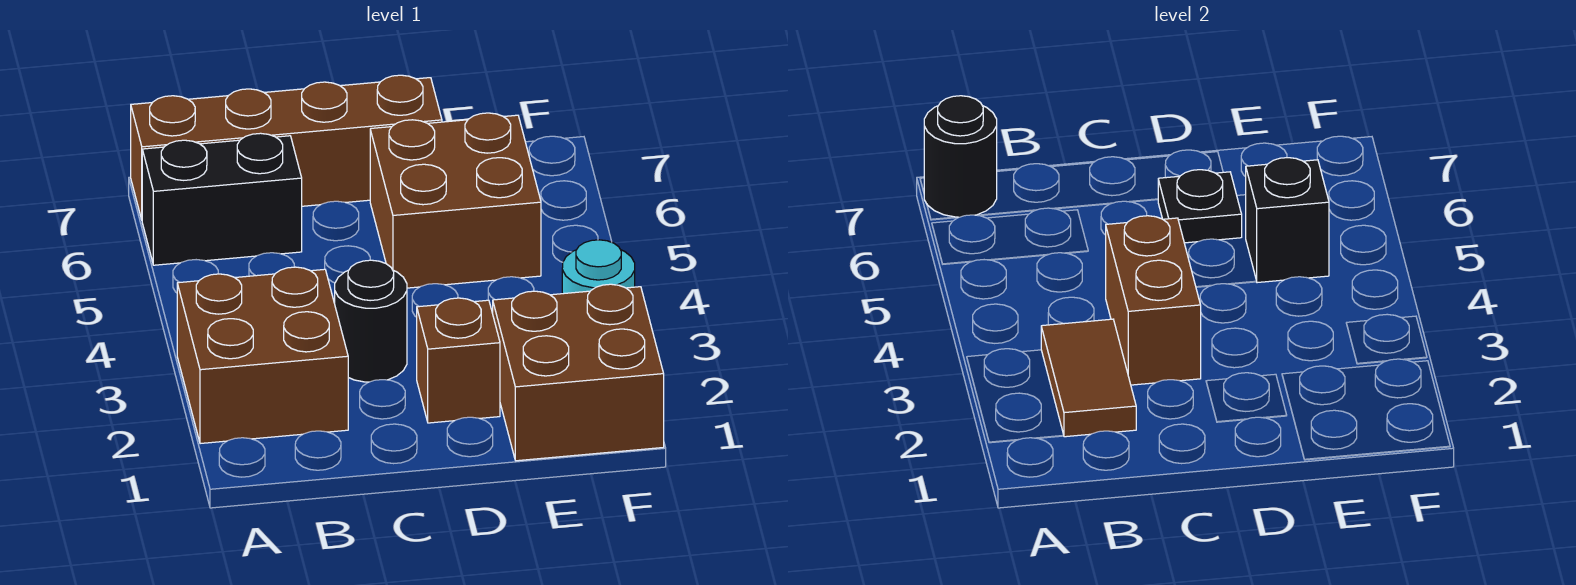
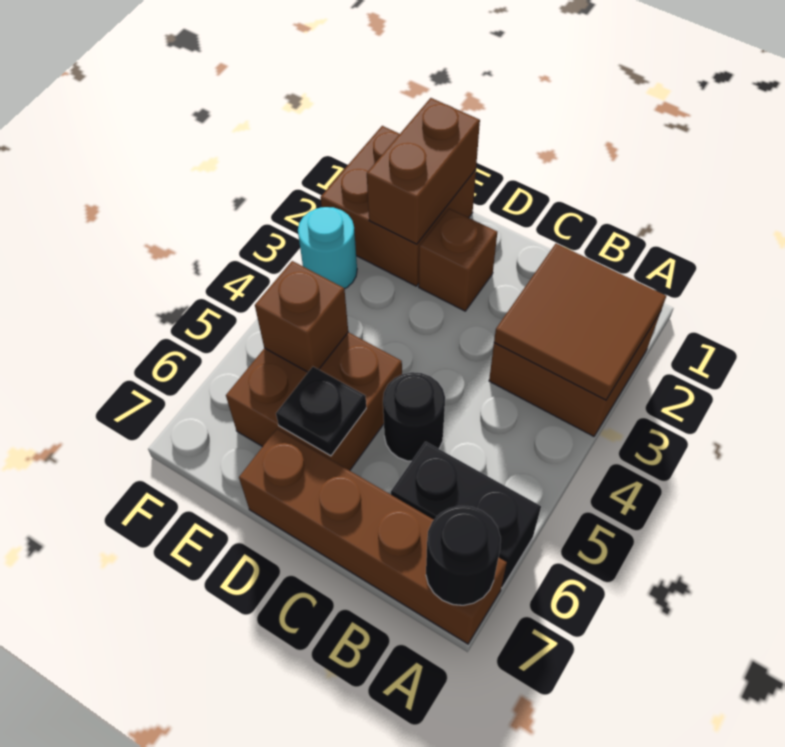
brown 1x2 tile [1041,319,1136,437] -> brown 2x2 tile [494,244,666,400]
black 1x1 round brick [335,260,407,382] -> black 1x1 round brick moved to [383,372,445,461]
brown 1x2 brick [1106,216,1201,385] -> brown 1x2 brick moved to [367,98,480,244]
black 1x1 brick [1246,158,1329,283] -> brown 1x1 brick [255,261,348,372]

